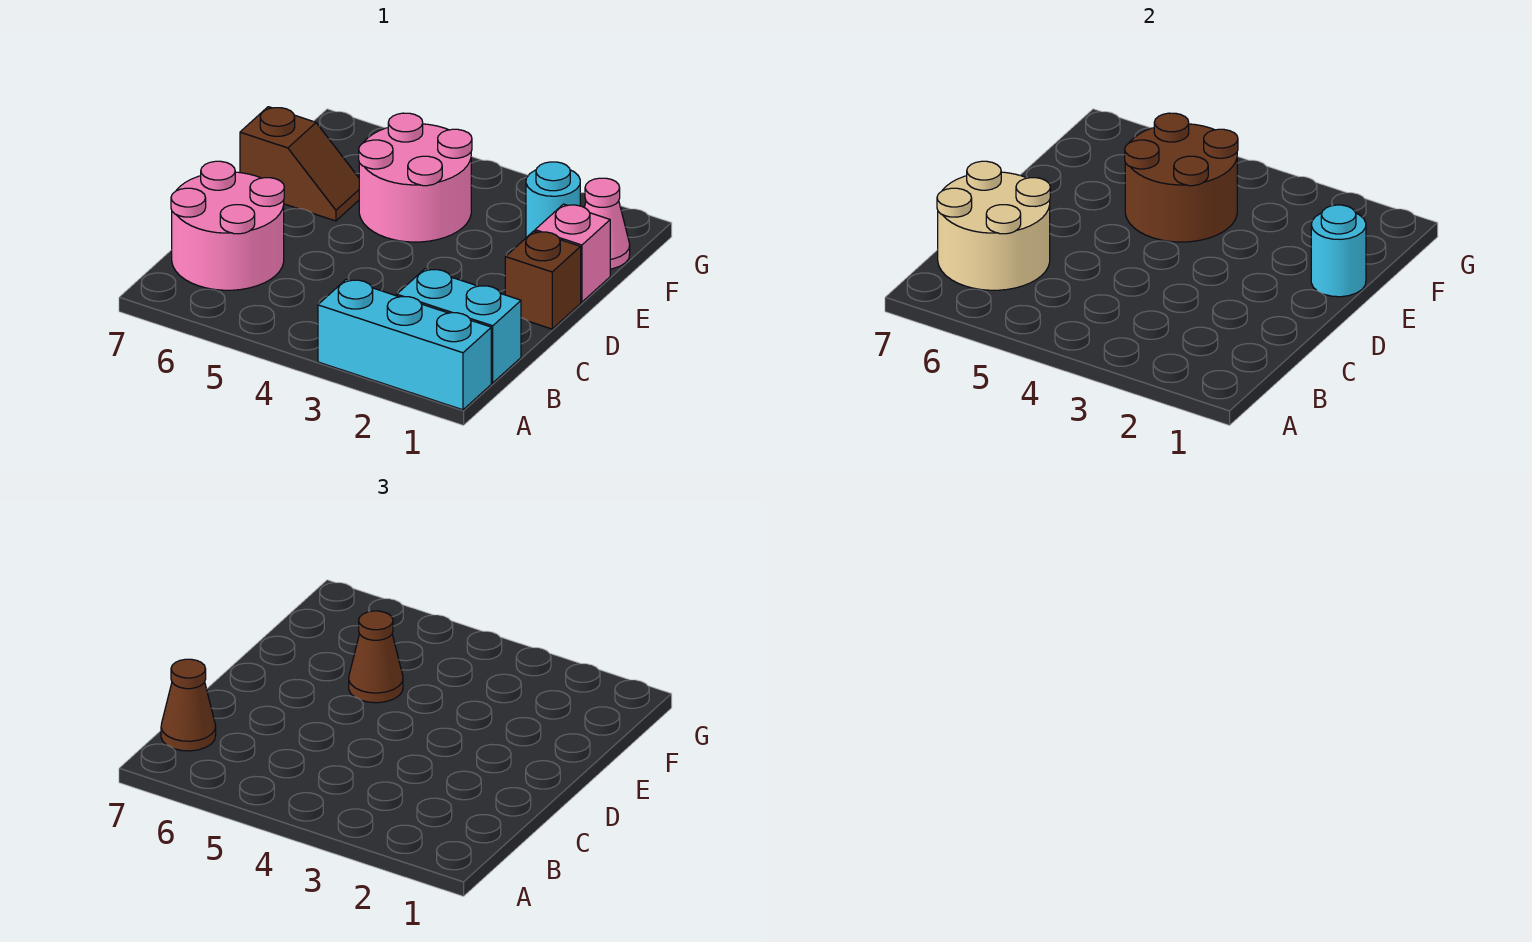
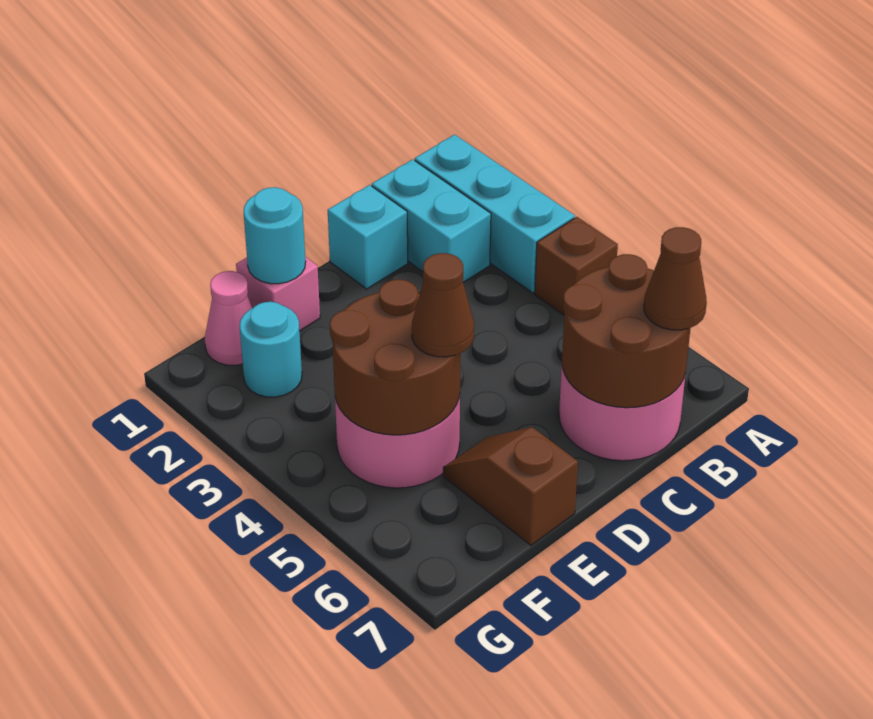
tan 2x2 round brick [937,161,1050,290] -> brown 2x2 round brick [562,254,690,408]
none -> cyan 1x1 brick [328,185,408,289]
brown 1x1 brick [505,231,581,329] -> brown 1x1 brick moved to [535,217,618,315]

